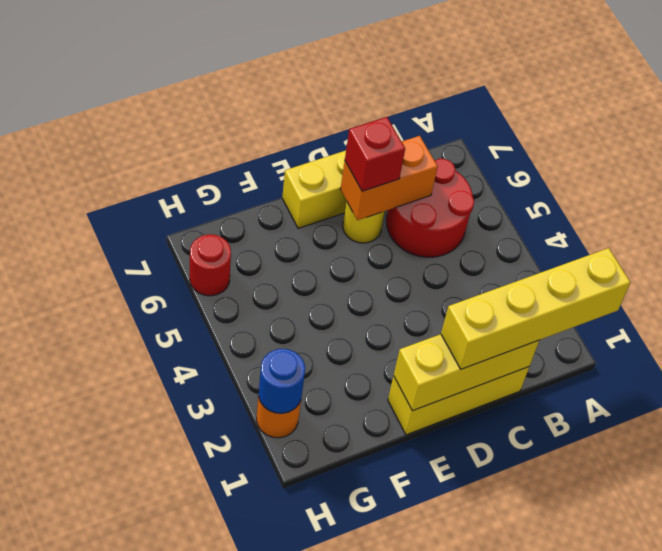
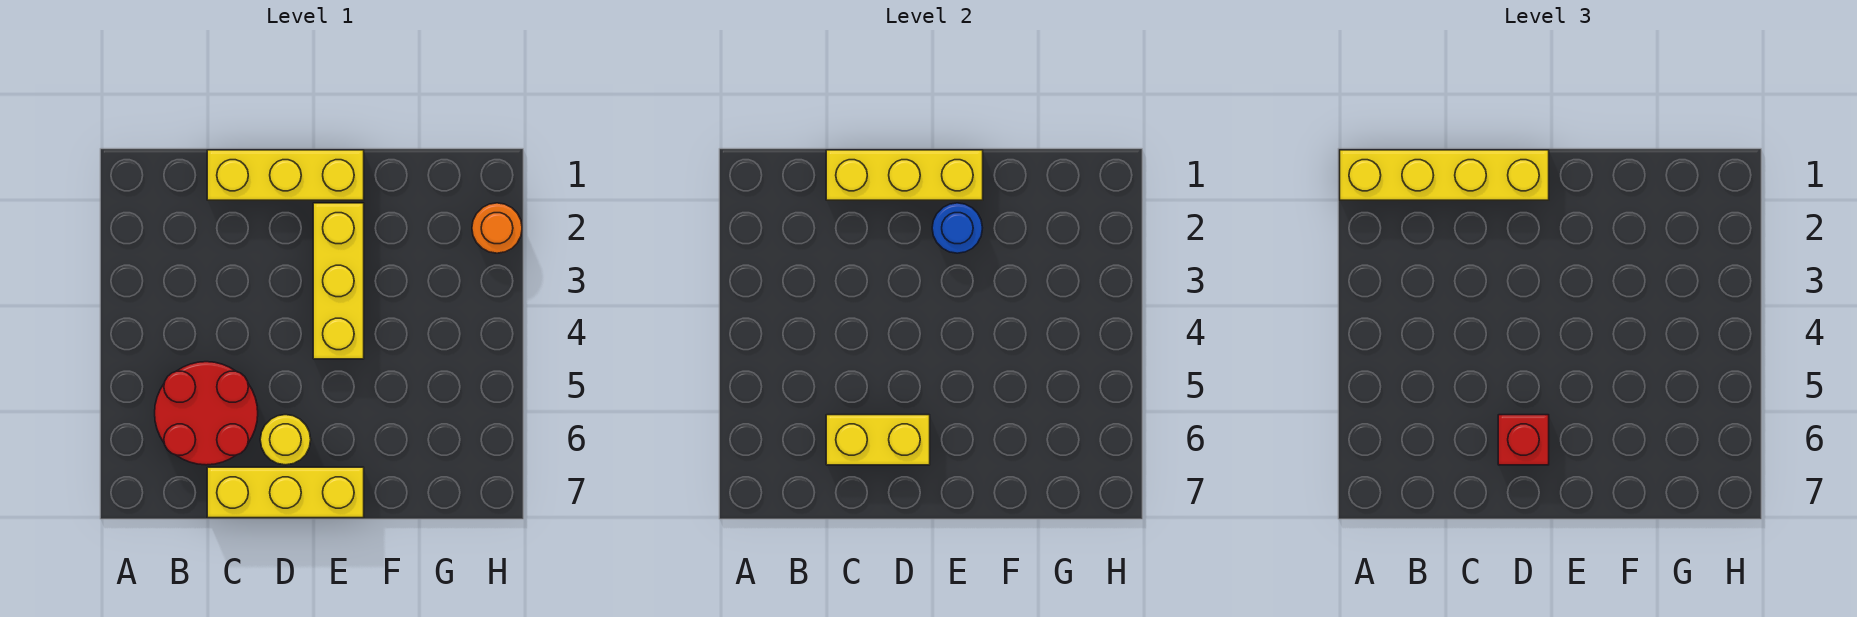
orange 1x2 brick [340,136,438,220] -> yellow 1x2 brick [826,415,930,465]
none -> yellow 1x3 brick [313,203,364,359]
blue 1x1 round brick [259,349,305,413] -> blue 1x1 round brick moved to [932,203,982,253]
red 1x1 round brick [190,234,231,296] -> none

